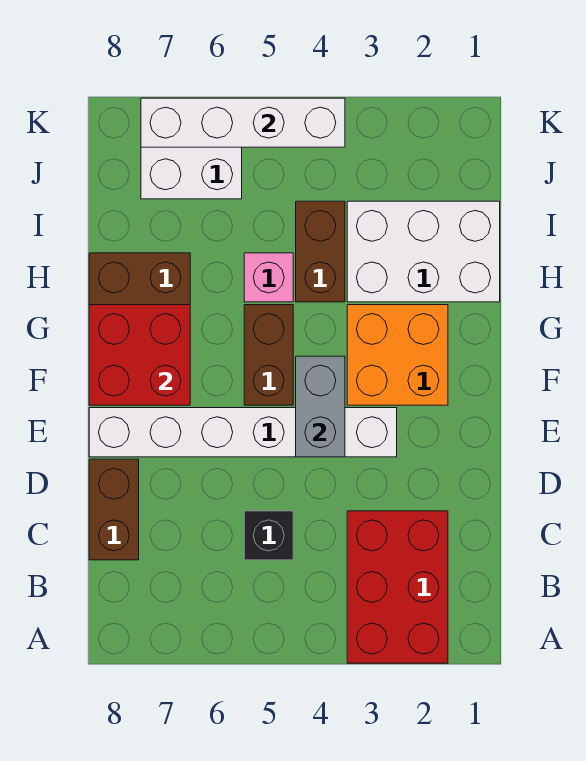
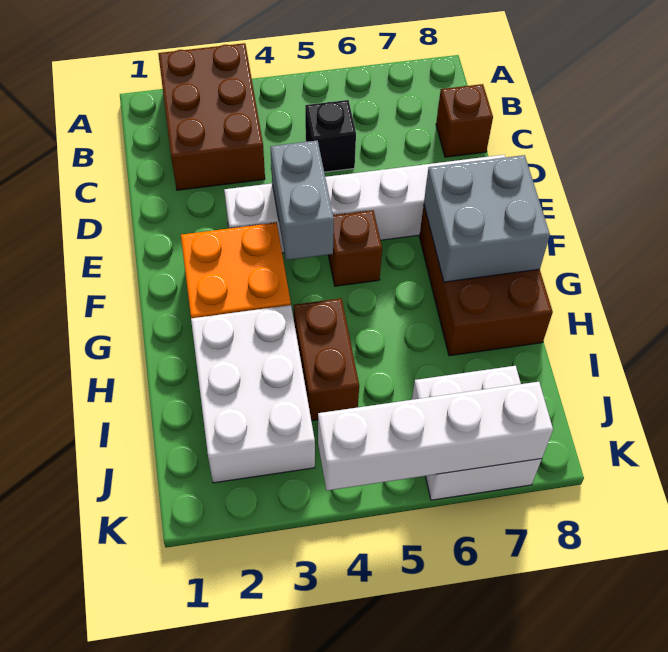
red 2x3 brick [347,511,448,663] -> brown 2x3 brick [158,43,265,190]
brown 1x2 brick [89,459,139,560] -> brown 1x1 brick [436,84,493,157]
brown 1x2 brick [244,305,293,405] -> brown 1x1 brick [328,210,382,286]
red 2x2 brick [89,305,190,405] -> grey 2x2 brick [424,155,550,282]
white 2x3 brick [347,201,500,302] -> white 2x3 brick turned to [191,305,315,483]
pink 1x1 brick [244,253,293,302] -> none

